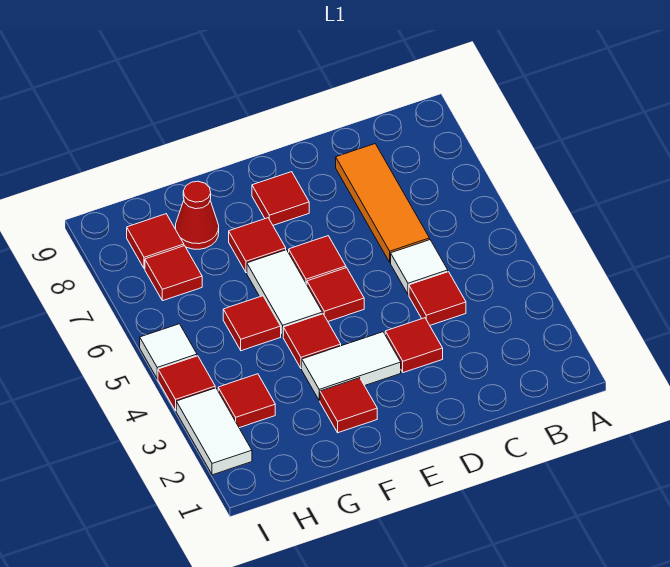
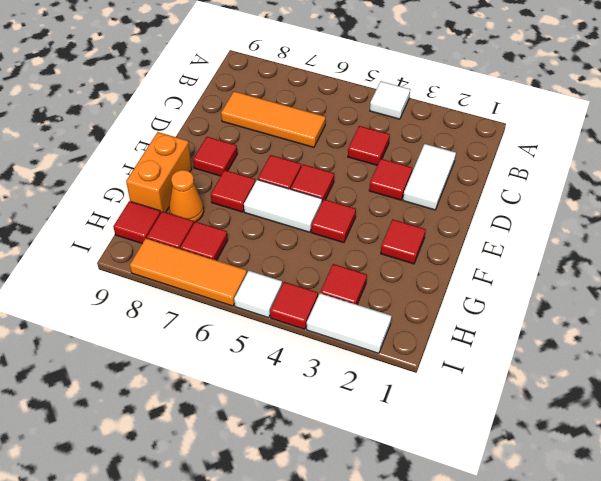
white 1x1 tile [391,240,448,295] -> white 1x1 tile moved to [370,81,410,119]
white 1x2 tile [302,332,401,401] -> white 1x2 tile moved to [403,144,456,210]
none -> orange 1x2 brick [126,132,192,212]
red 1x1 tile [223,296,281,351] -> red 1x1 tile moved to [113,201,161,243]
red 1x1 cone [175,181,219,249] -> orange 1x1 cone [169,170,204,222]
none -> orange 1x3 tile [130,238,247,306]

